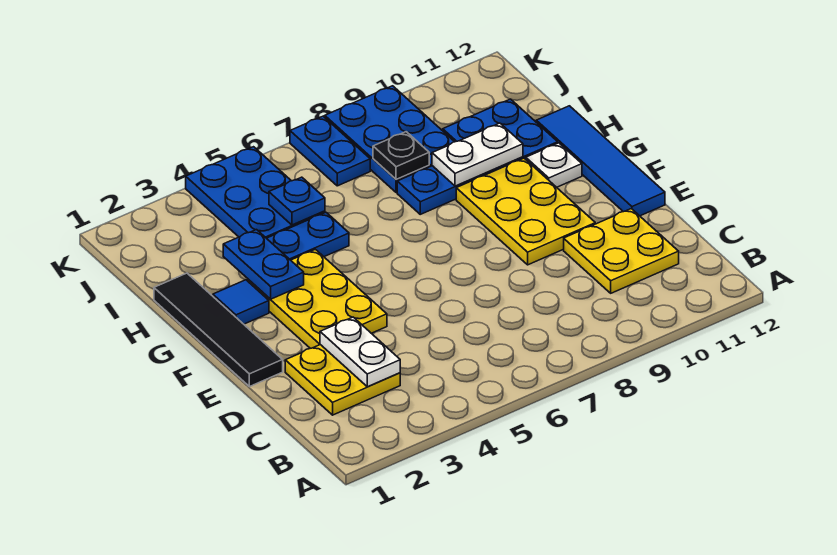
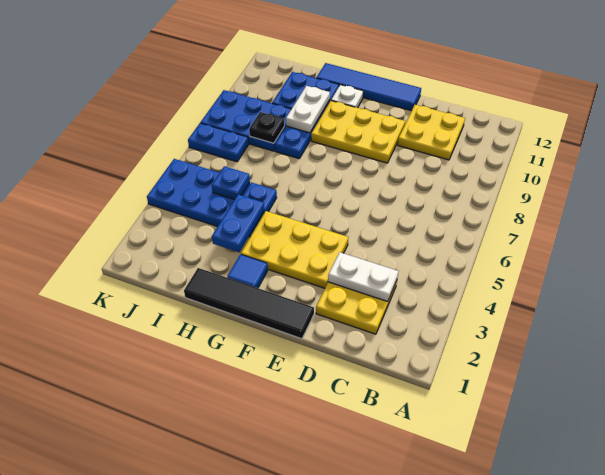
blue 1x2 plate [223,230,304,299] -> blue 1x2 plate turned to [212,194,264,252]

